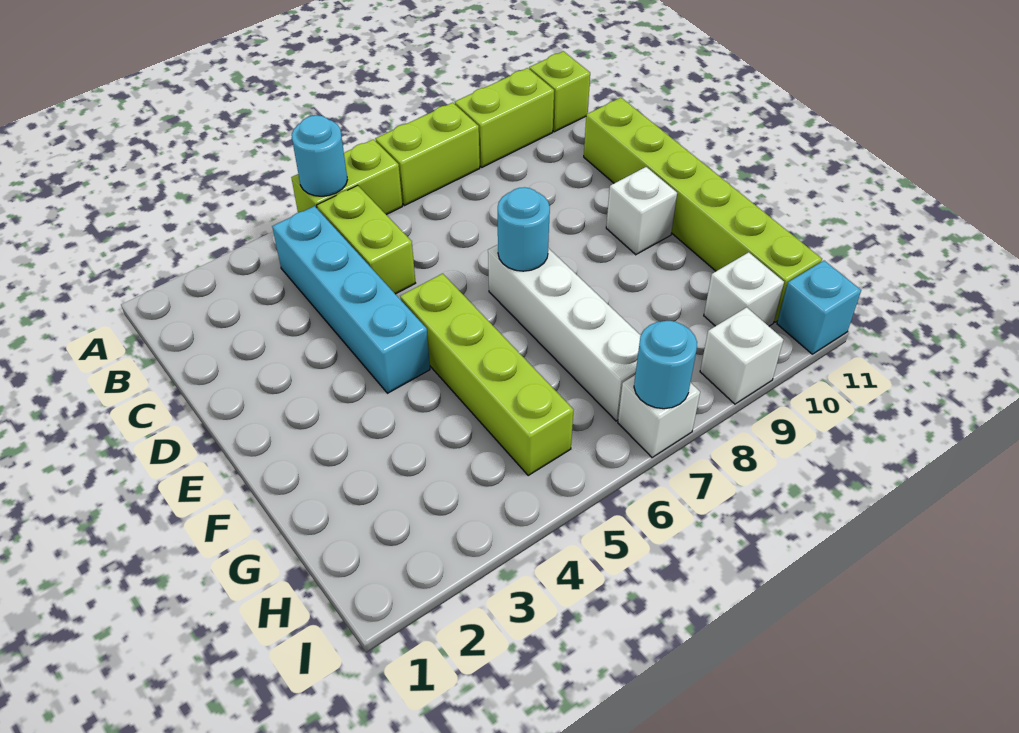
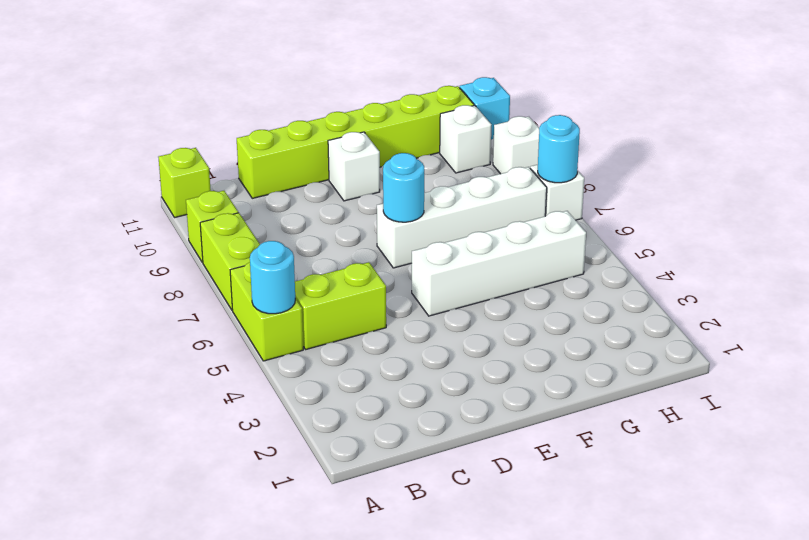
lime 1x2 brick [455,68,554,167] -> lime 1x1 brick [186,191,238,263]
cyan 1x4 brick [272,206,430,393] -> none
lime 1x4 brick [400,274,573,475] -> white 1x4 brick [411,211,586,316]

